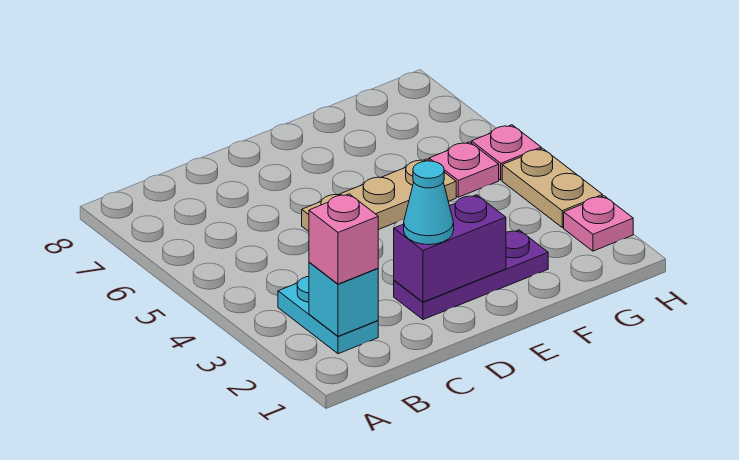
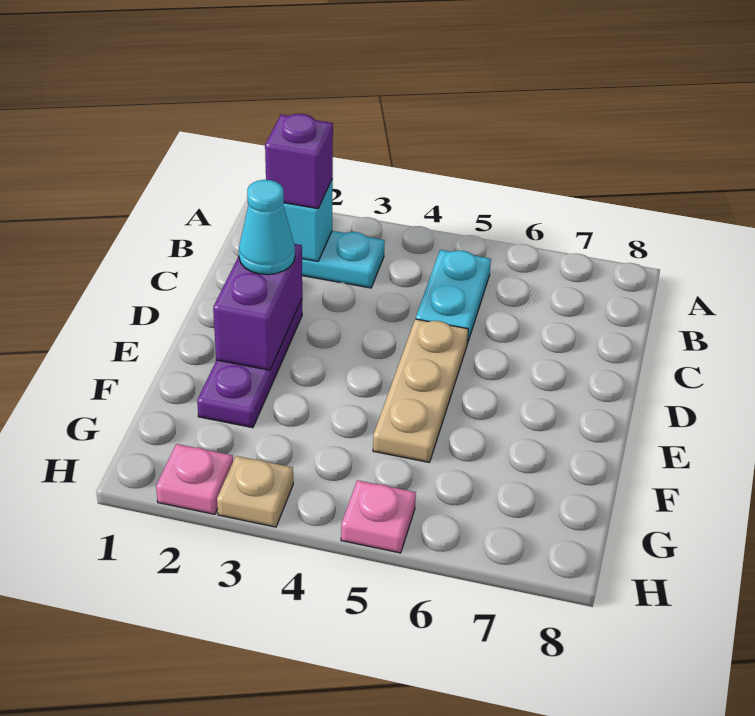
pink 1x1 brick [309,194,378,284] -> purple 1x1 brick [265,114,333,209]
none -> cyan 1x2 plate [416,250,491,343]
pink 1x1 plate [429,142,499,197] -> none
tan 1x2 plate [502,148,603,227] -> tan 1x1 plate [217,456,293,527]

